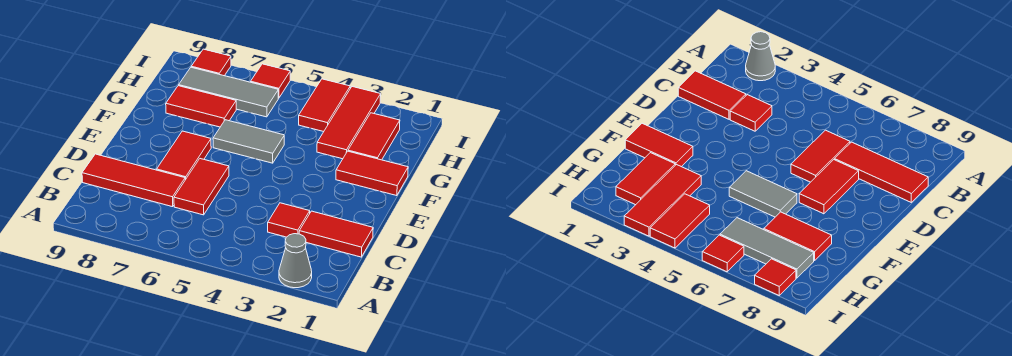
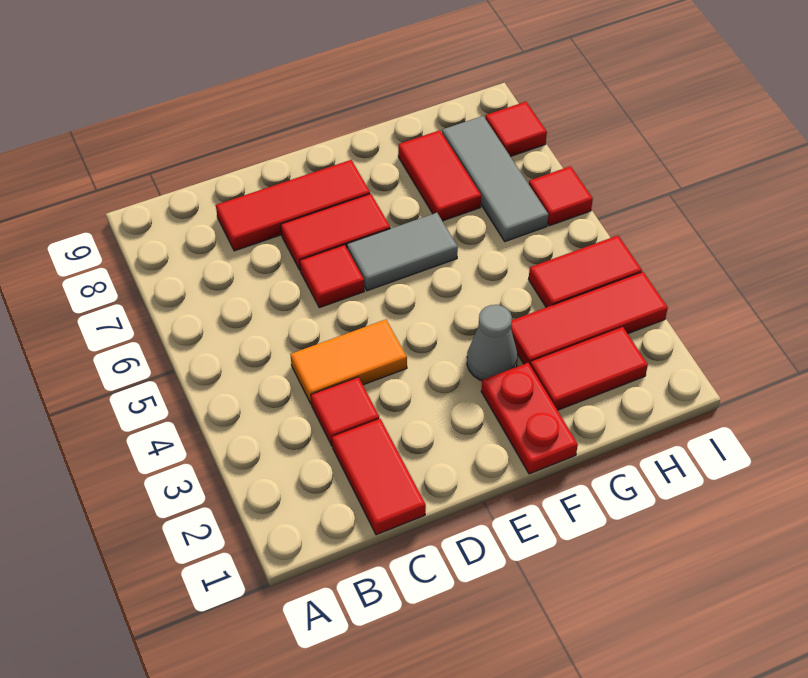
grey 1x1 cone [279,234,312,288] -> grey 1x1 cone moved to [467,305,518,381]
none -> orange 1x2 tile [290,320,407,404]
red 1x2 tile [174,159,229,215] -> red 1x1 tile [300,245,364,308]
red 1x3 tile [82,154,185,207] -> red 1x3 tile turned to [216,160,370,251]
red 1x2 tile [336,151,408,196] -> red 1x2 plate [481,363,578,474]
grey 1x2 tile [213,120,284,163] -> grey 1x2 tile turned to [347,213,458,291]

